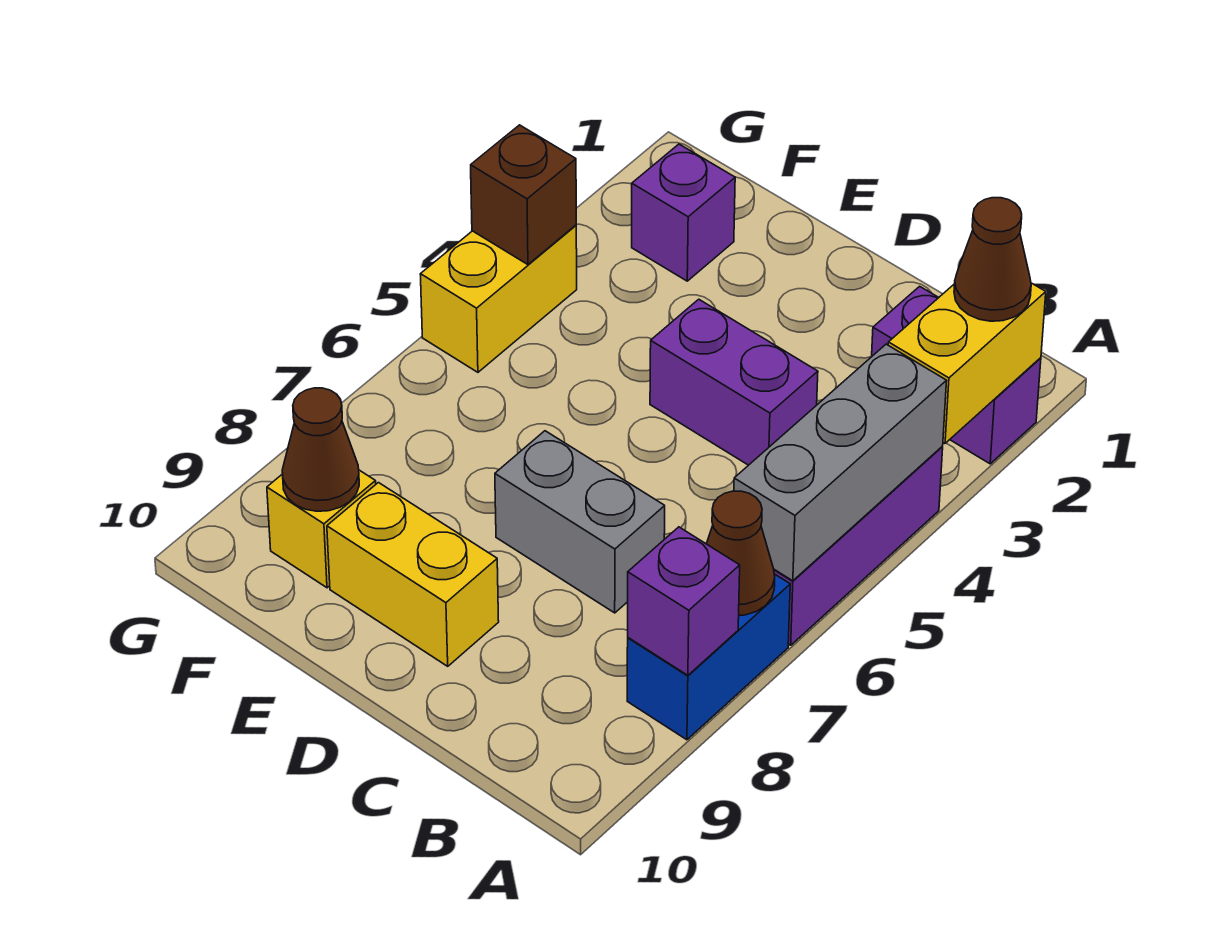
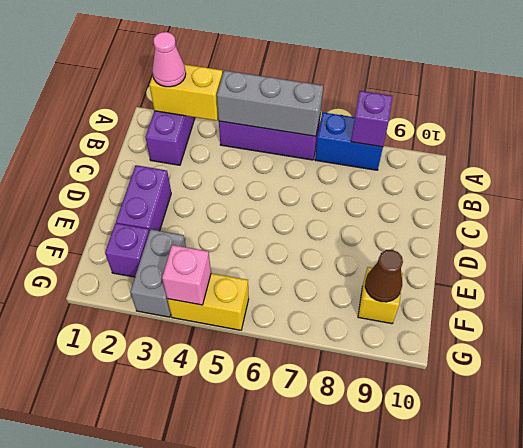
brown 1x1 cone [954,198,1031,321] -> pink 1x1 cone [152,32,186,87]
brown 1x1 cone [707,491,775,615] -> none
purple 1x2 brick [650,299,818,465] -> purple 1x2 brick moved to [116,165,171,231]
grey 1x2 brick [495,431,665,613] -> grey 1x2 brick moved to [130,229,186,317]
yellow 1x2 brick [327,483,499,666] -> none
brown 1x1 brick [471,125,576,265] -> pink 1x1 brick [162,245,211,305]

